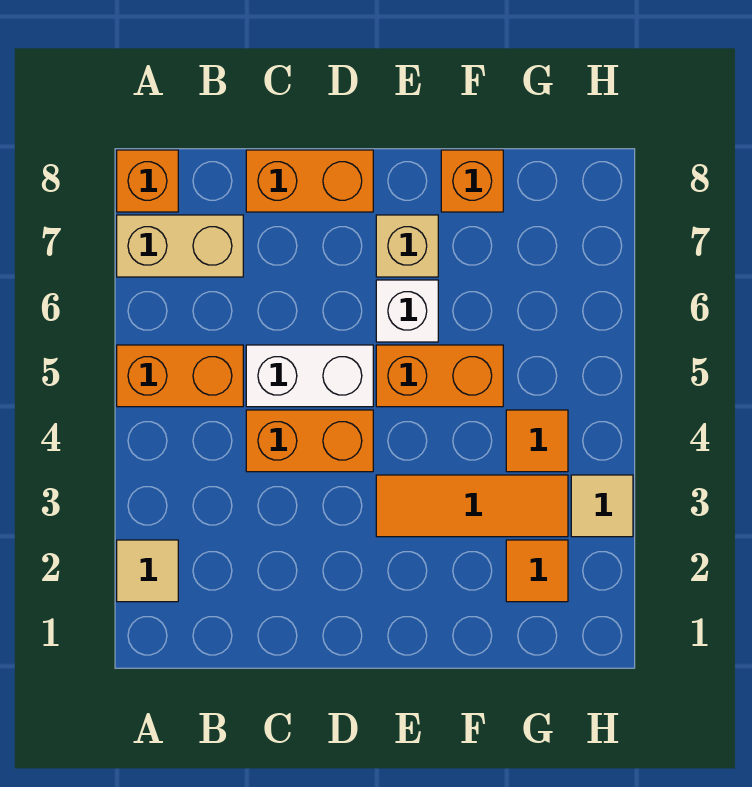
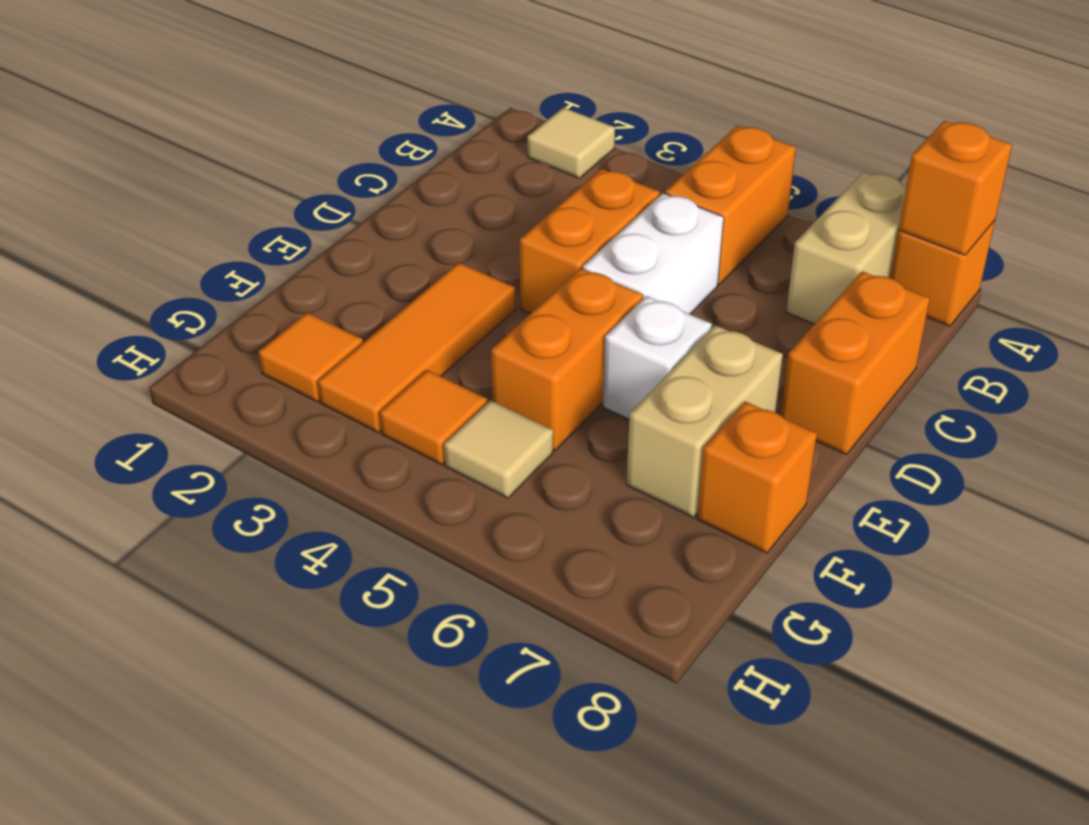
none -> orange 1x1 brick [899,121,1012,255]
tan 1x1 brick [376,215,438,277] -> tan 1x2 brick [626,325,783,517]
tan 1x1 tile [571,475,633,537] -> tan 1x1 tile moved to [444,400,553,498]

